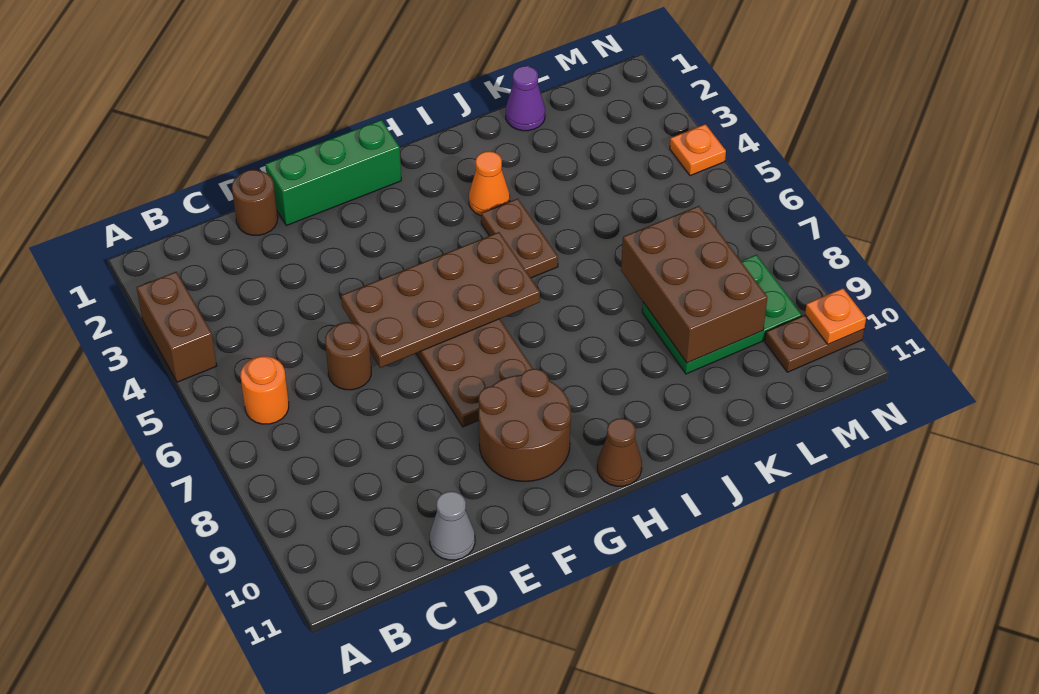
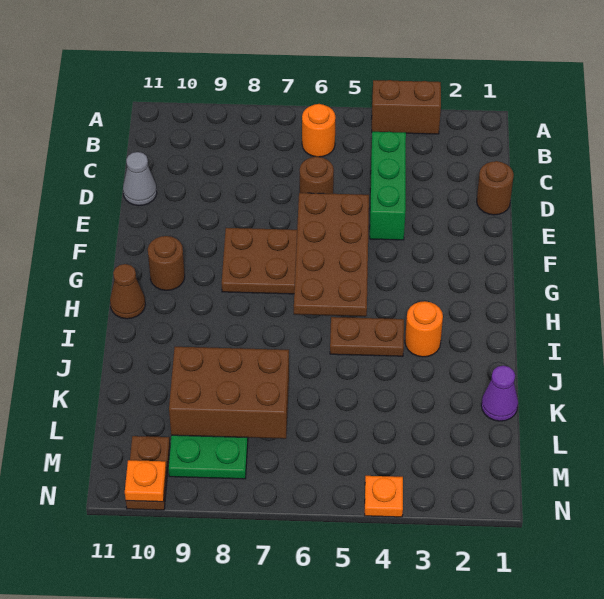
green 1x3 brick [265,120,401,225] -> green 1x3 brick moved to [370,132,406,240]
brown 2x2 round brick [479,369,571,481] -> brown 1x1 round brick [148,236,185,290]
orange 1x1 cone [469,151,510,216] -> orange 1x1 round brick [405,301,443,357]

